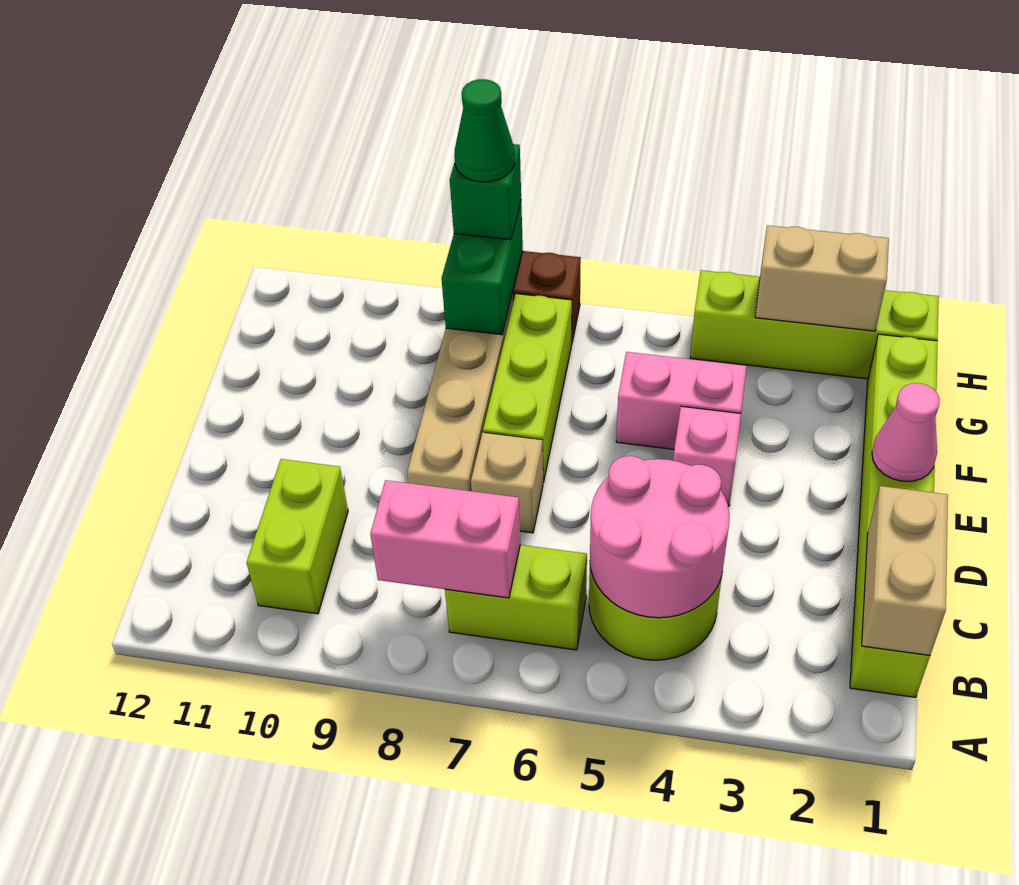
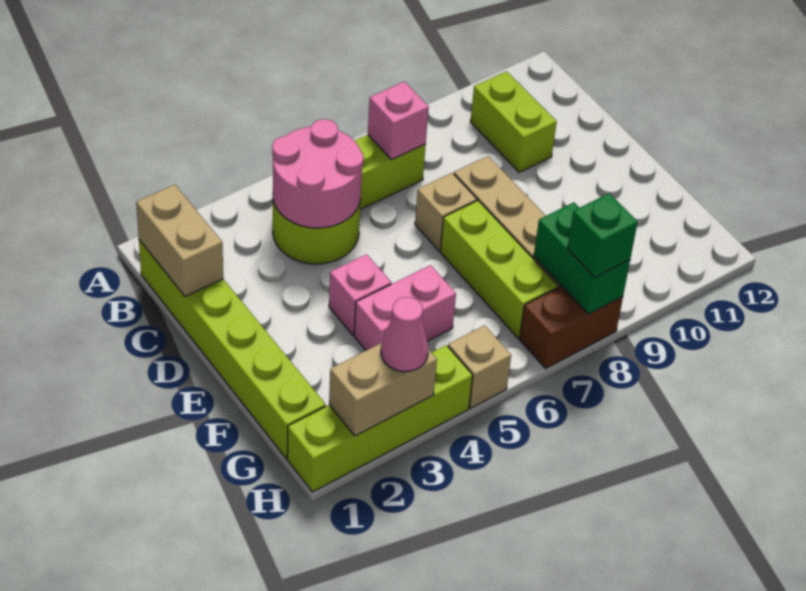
pink 1x2 brick [370,480,520,598] -> pink 1x1 brick [368,82,429,160]
pink 1x1 cone [872,383,940,481] -> pink 1x1 cone moved to [381,297,428,372]
none -> tan 1x1 brick [448,325,511,408]
green 1x1 cone [454,79,515,182] -> none

